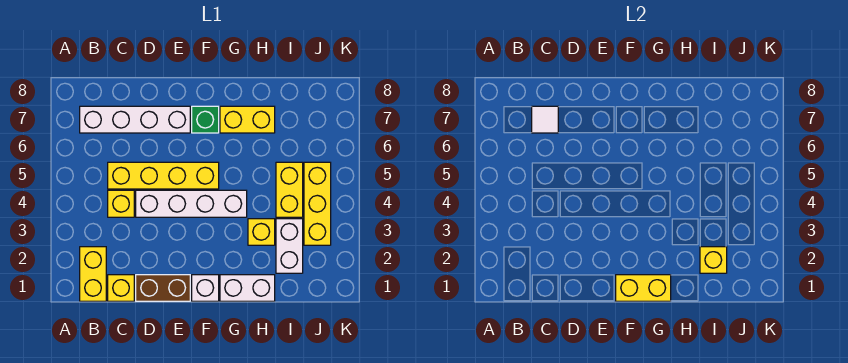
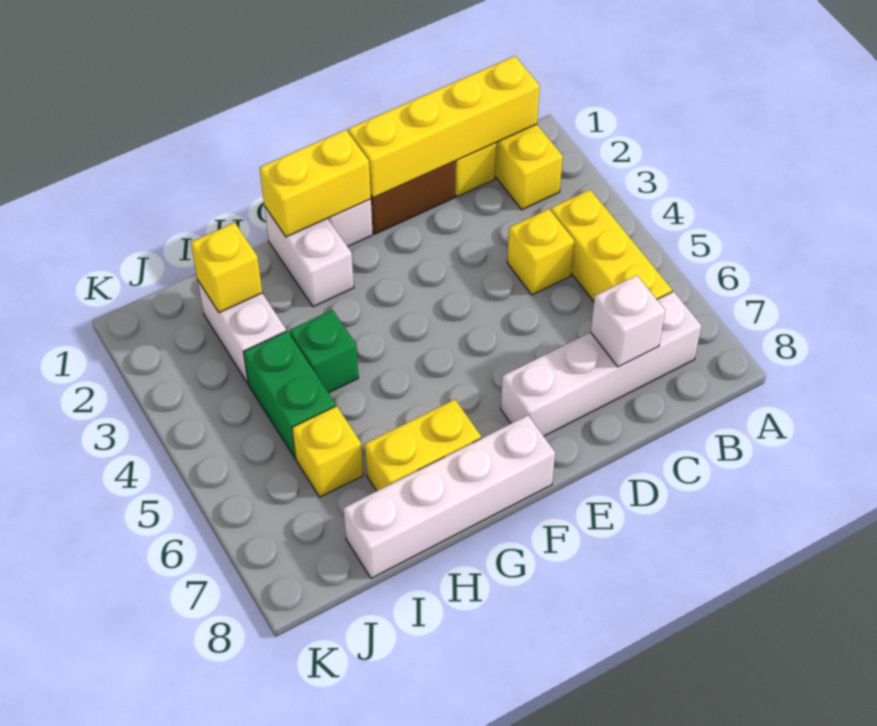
yellow 1x4 brick [108,162,219,189] -> yellow 1x4 brick moved to [348,56,540,198]
white 1x1 tile [532,106,558,133] -> white 1x1 brick [591,275,665,367]
white 1x4 brick [136,190,247,217] -> white 1x4 brick moved to [344,415,555,578]
green 1x1 brick [192,106,219,133] -> green 1x1 brick moved to [290,310,358,393]
white 1x2 brick [220,275,275,301] -> white 1x2 brick turned to [264,206,354,307]
yellow 1x1 brick [248,219,275,245] -> yellow 1x1 brick moved to [292,406,363,497]
yellow 1x2 brick [276,162,303,217] -> green 1x2 brick [244,331,336,458]
yellow 1x3 brick [304,162,331,245] -> yellow 1x3 brick moved to [551,190,672,302]

